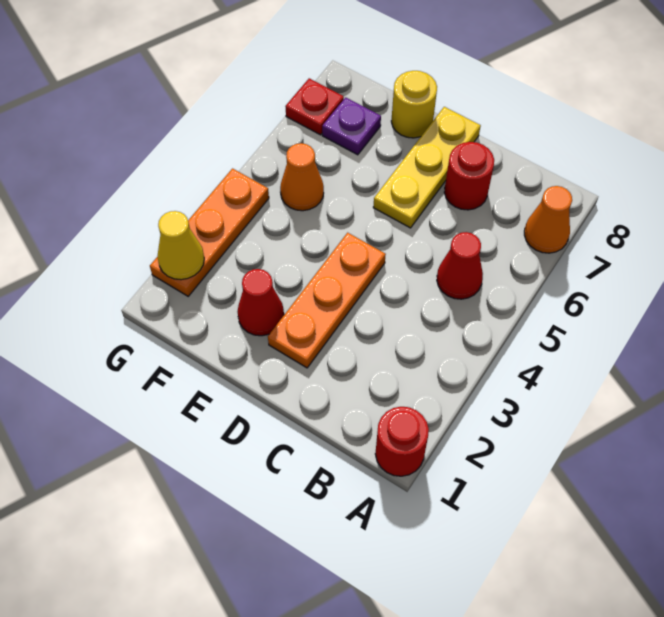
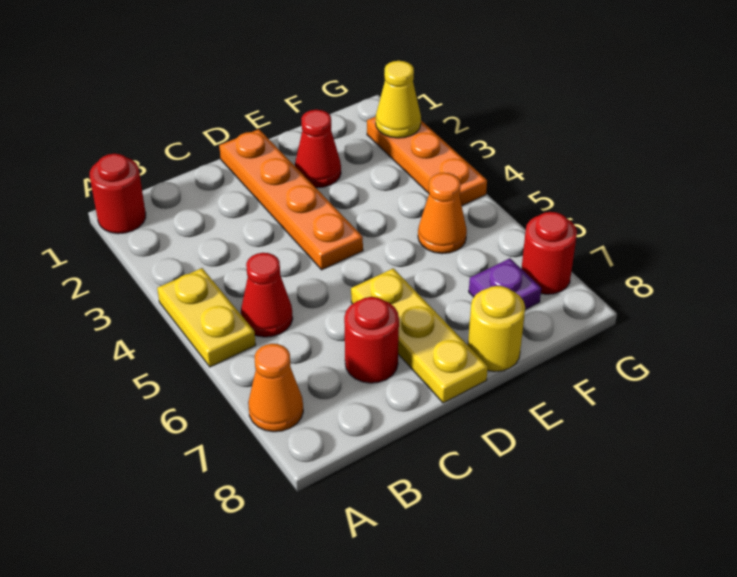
none -> yellow 1x2 plate [157,268,256,367]
orange 1x3 plate [268,233,386,368] -> orange 1x4 plate [219,129,363,270]
red 1x1 plate [285,78,344,135] -> red 1x1 round brick [521,212,577,294]

